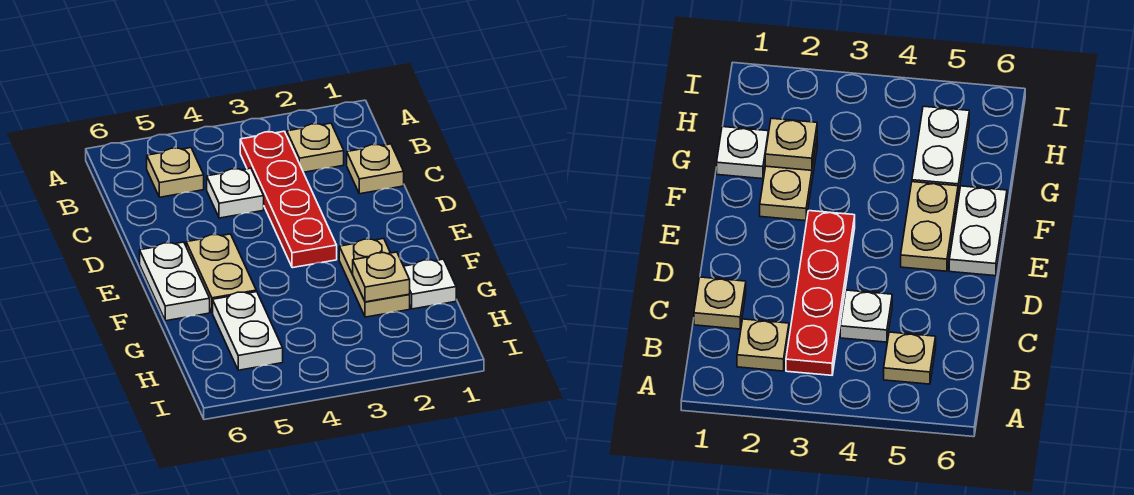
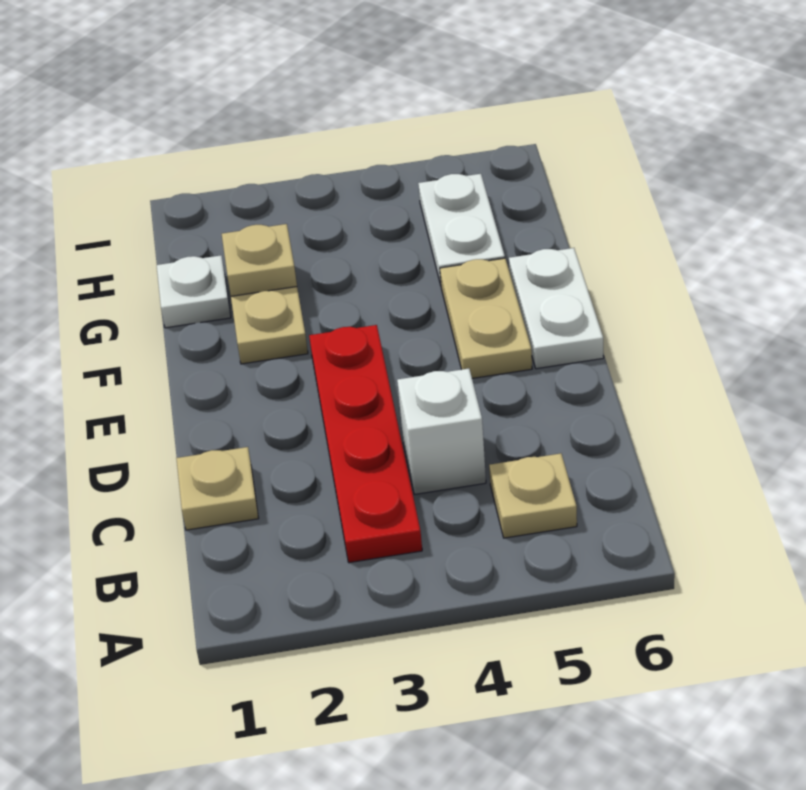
tan 1x1 plate [287,123,344,172] -> none
white 1x1 plate [207,168,264,218] -> white 1x1 brick [397,369,486,494]

